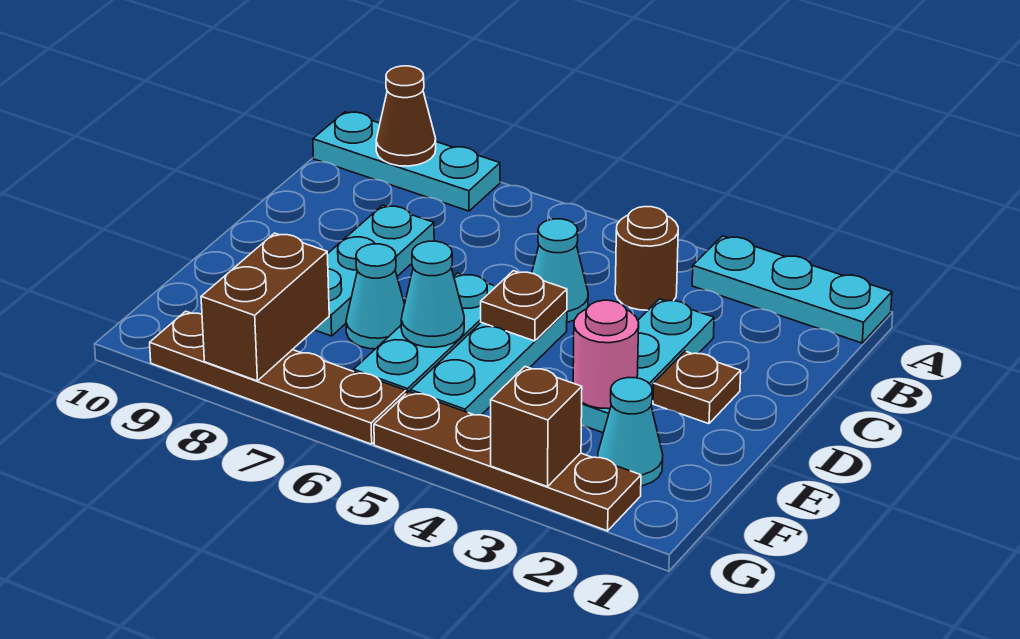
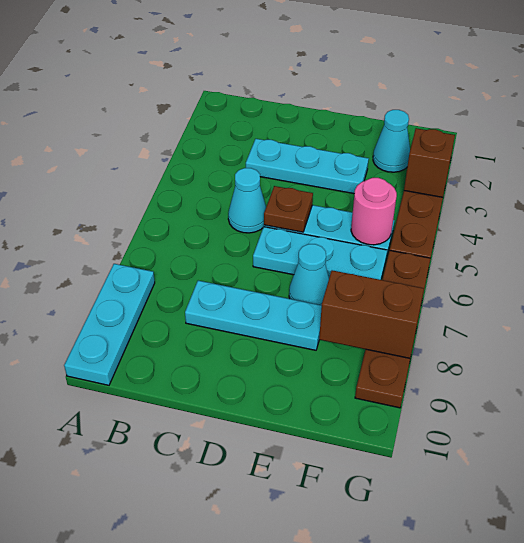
cyan 1x3 plate [692,236,892,343] -> none
brown 1x1 cone [376,66,436,166] -> none
brown 1x1 round brick [615,207,678,310] -> none
brown 1x1 plate [653,351,741,424] -> none
pink 1x1 round brick [573,300,639,409] -> pink 1x1 round brick moved to [351,178,397,245]
cyan 1x1 cone [401,241,464,347] -> none

